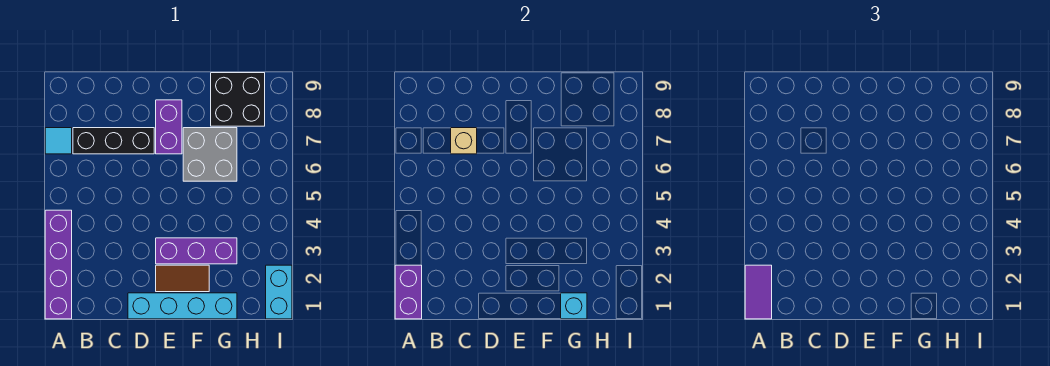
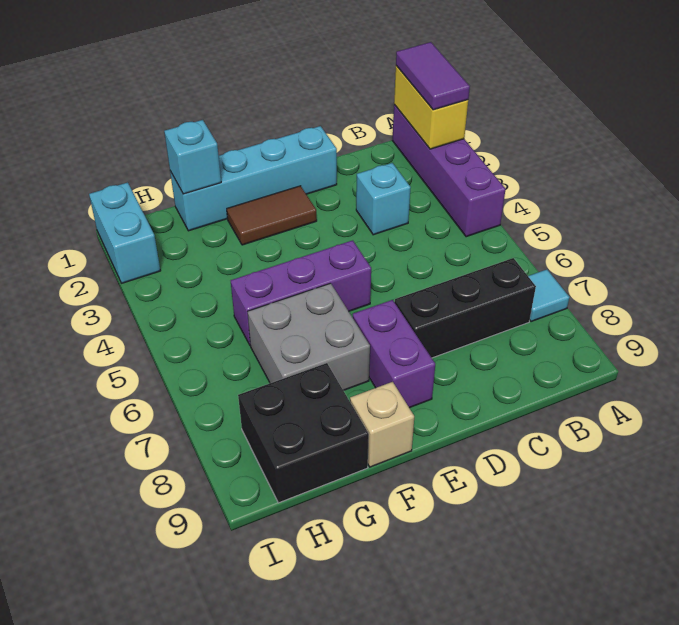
purple 1x2 brick [395,265,422,319] -> yellow 1x2 brick [394,66,468,149]
none -> cyan 1x1 brick [356,163,411,235]
tan 1x1 brick [451,128,477,154] -> tan 1x1 brick moved to [350,382,414,467]
purple 1x3 brick [156,238,237,264] -> purple 1x3 brick moved to [231,240,371,346]

